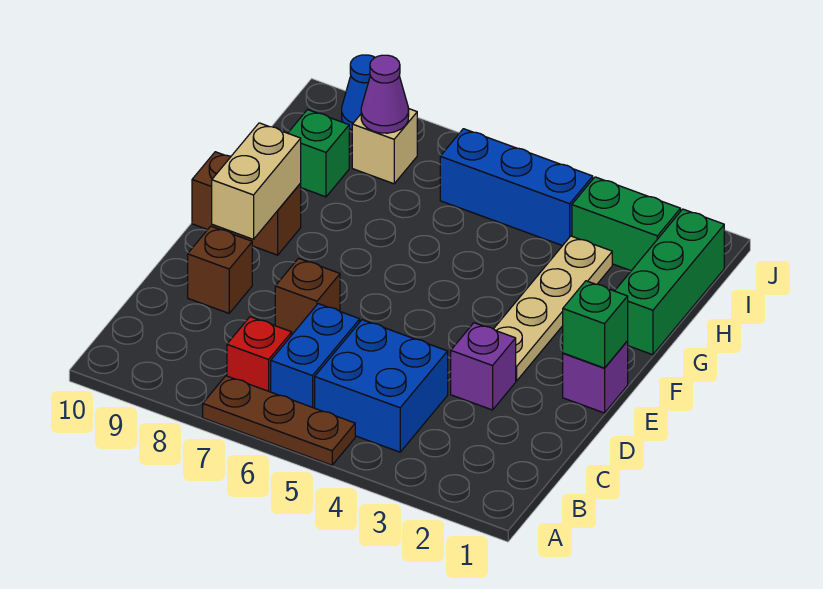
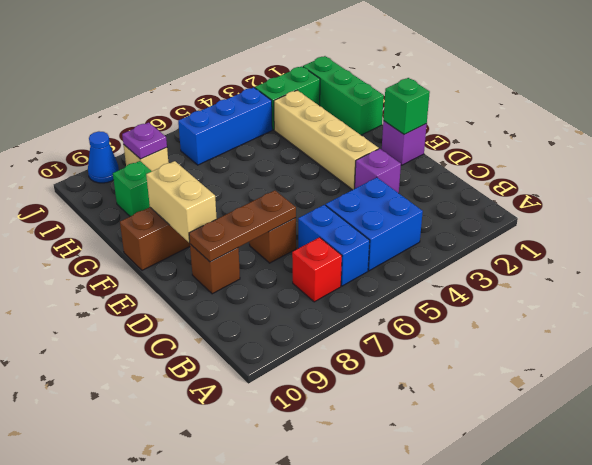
brown 1x3 plate [203,376,355,465] -> brown 1x3 plate moved to [189,190,296,262]
tan 1x4 plate [494,236,612,381] -> tan 1x4 brick [274,90,379,190]
purple 1x1 cone [361,55,409,133] -> purple 1x1 plate [122,122,167,159]

